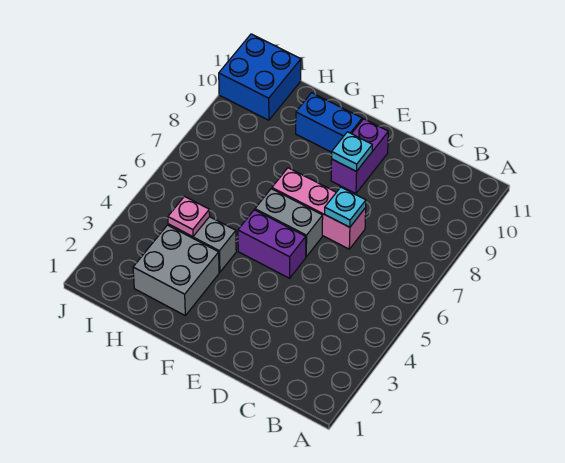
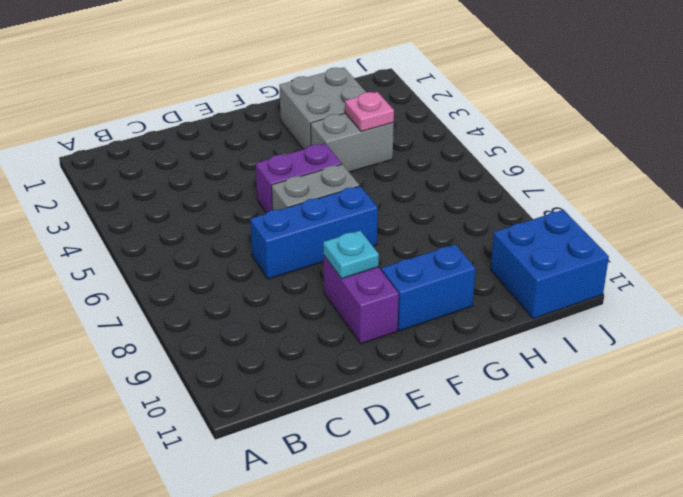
pink 1x3 brick [272,168,366,249] -> blue 1x3 brick [250,186,378,279]
cyan 1x1 plate [325,187,366,227] -> none

